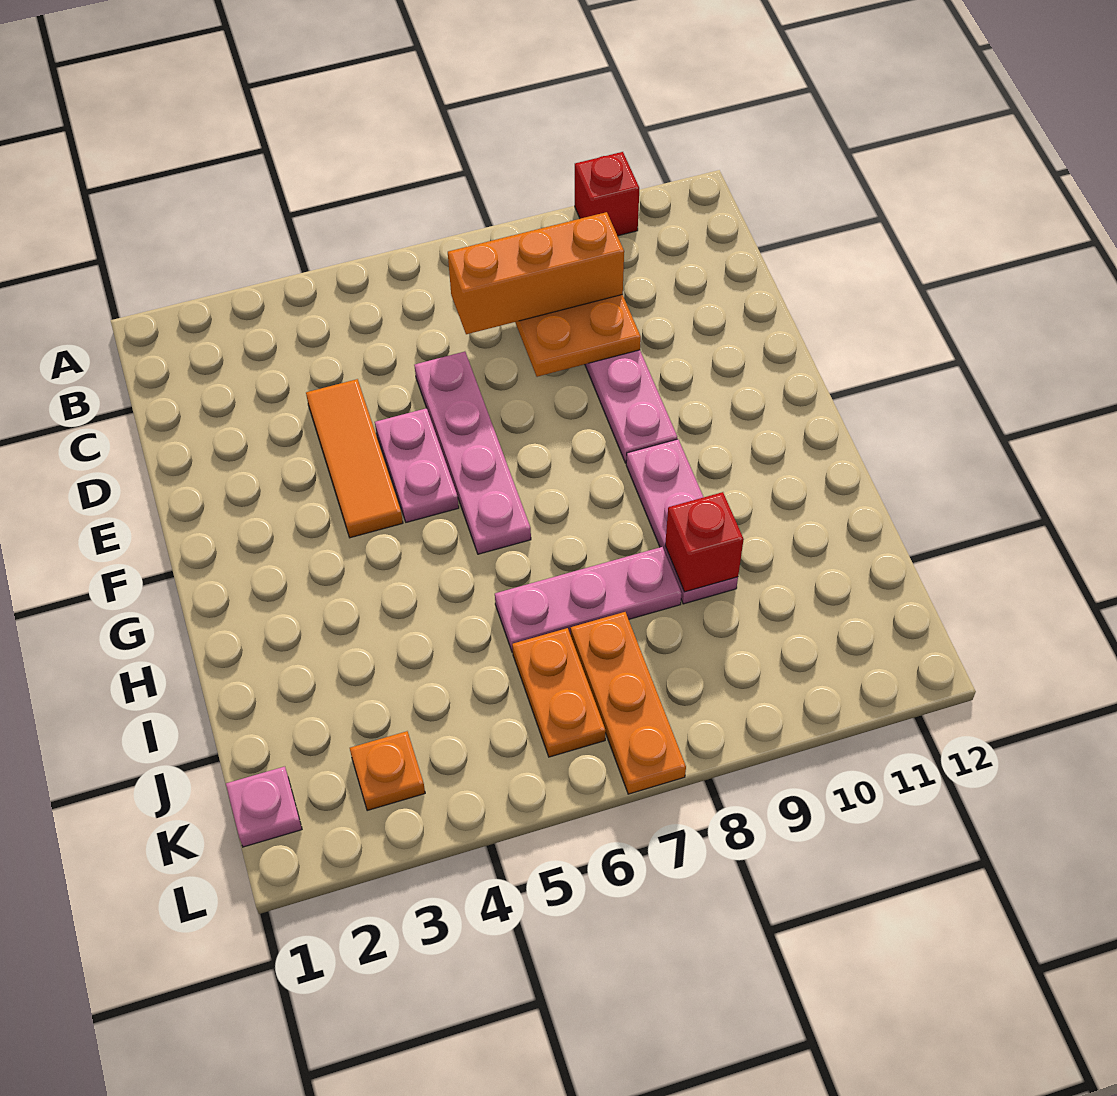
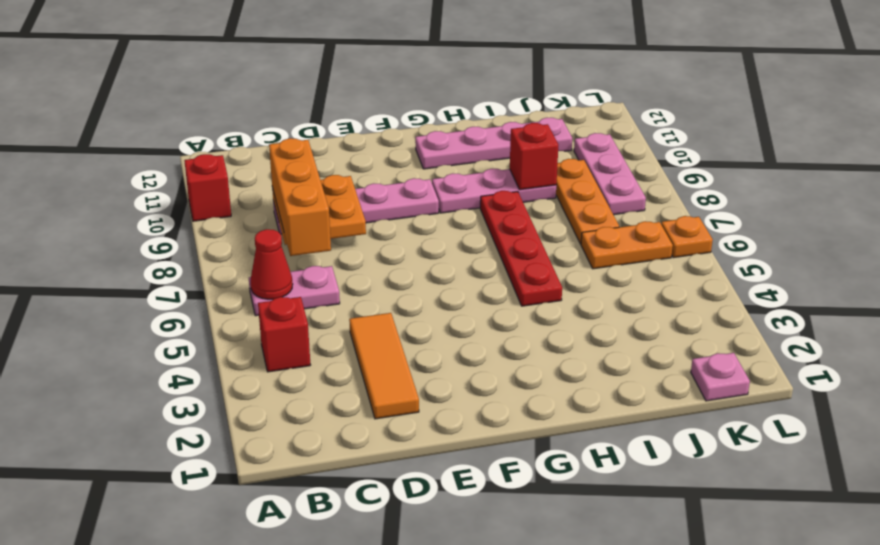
none -> red 1x1 brick [258,297,310,372]
none -> red 1x1 cone [251,229,293,299]
orange 1x3 tile [306,379,403,538] -> orange 1x3 tile turned to [349,313,419,419]
pink 1x4 plate [414,352,531,554] -> pink 1x4 plate moved to [415,118,572,169]
pink 1x2 plate [375,408,459,522] -> pink 1x2 plate moved to [249,266,340,316]
none -> red 1x4 plate [480,191,562,306]
pink 1x3 plate [495,547,682,652] -> pink 1x3 plate moved to [574,133,646,215]
orange 1x3 plate [571,612,686,794] -> orange 1x3 plate turned to [556,159,619,244]
orange 1x1 plate [350,731,425,811] -> orange 1x1 plate moved to [661,216,713,258]

